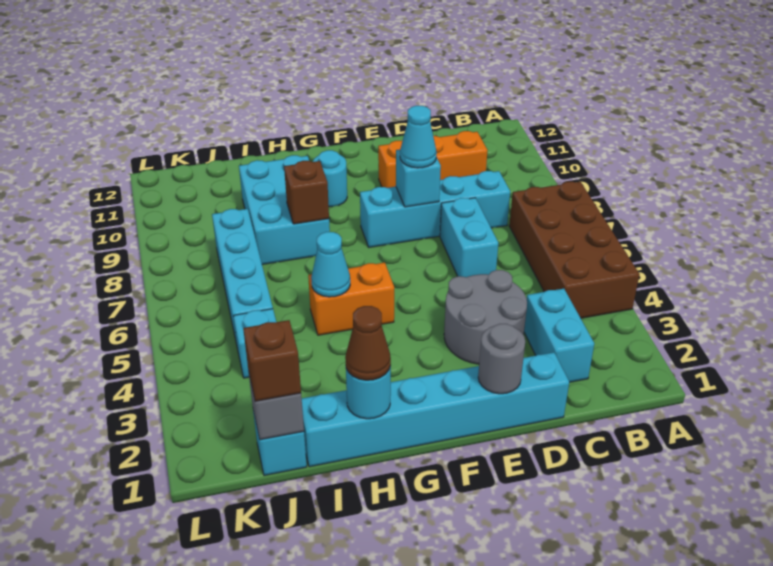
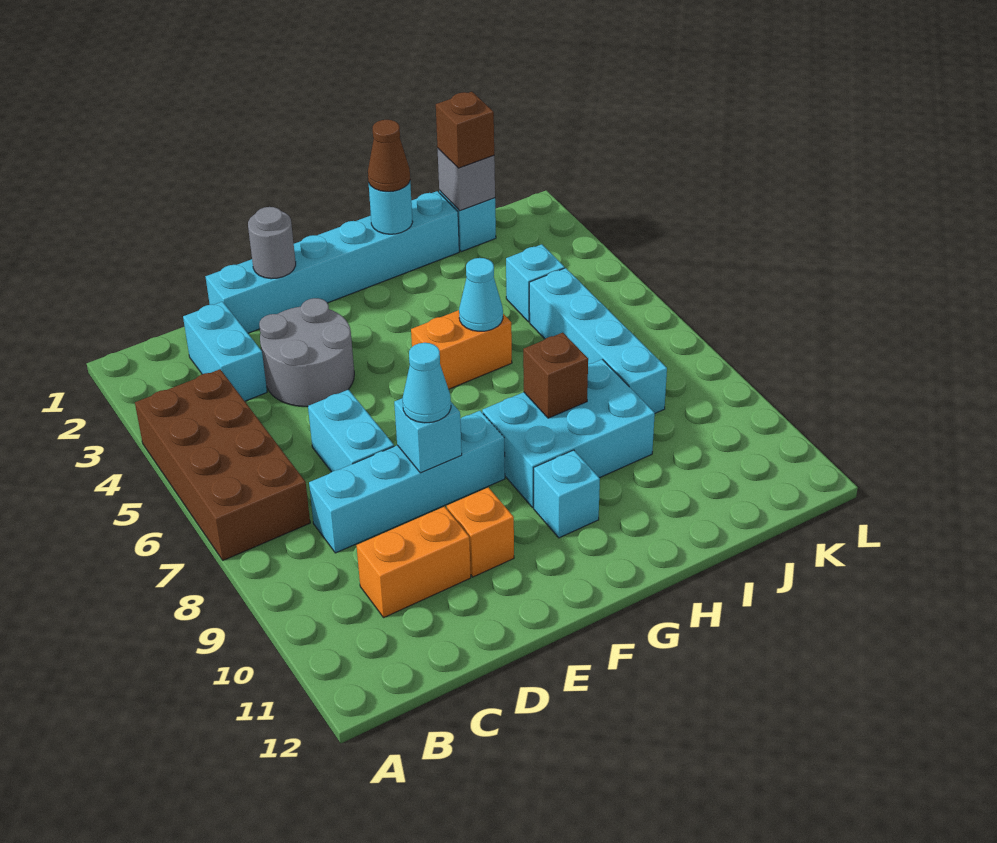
cyan 1x1 round brick [313,150,347,207] -> cyan 1x1 brick [534,450,600,538]
cyan 2x3 brick [239,155,330,265] -> cyan 2x3 brick turned to [482,359,655,508]

